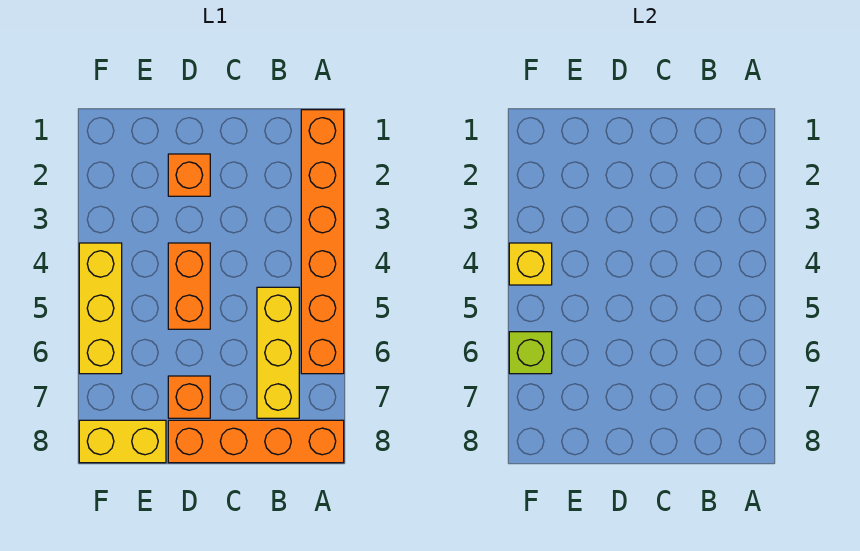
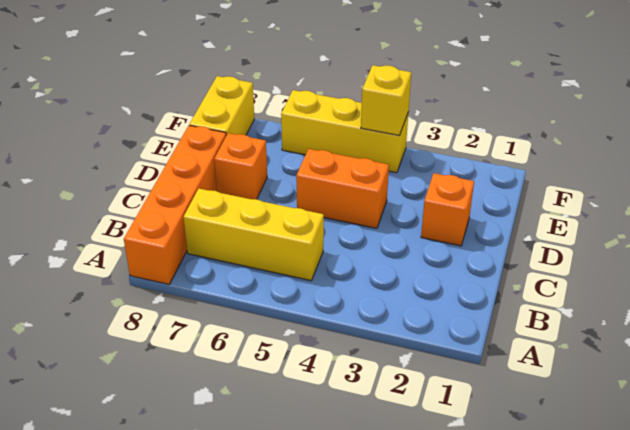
orange 1x6 brick [301,110,344,374] -> none
lime 1x1 brick [509,332,552,374] -> none

